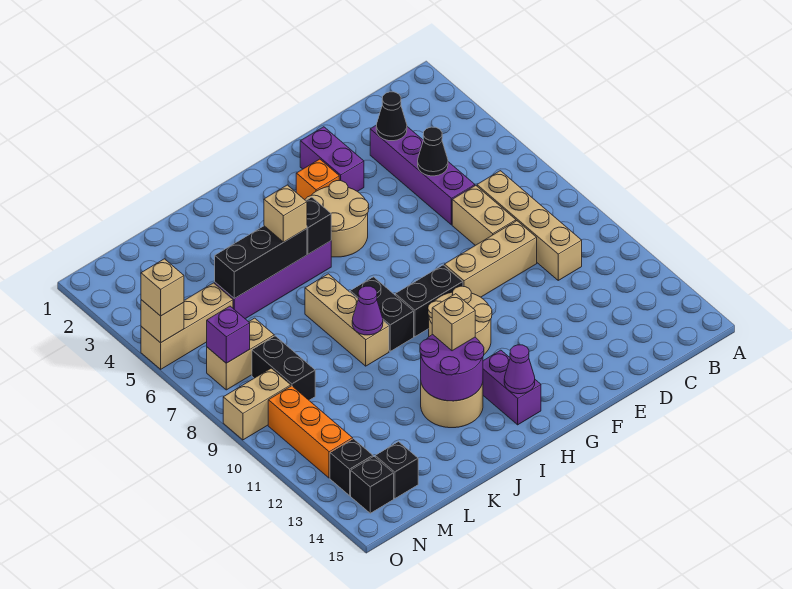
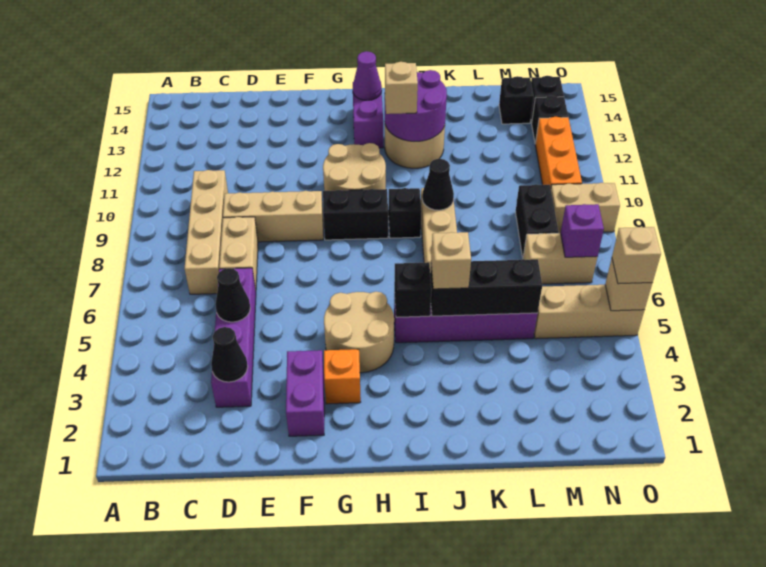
black 1x2 brick [350,277,414,351] -> black 1x1 brick [388,188,422,238]
purple 1x1 cone [352,286,383,335] -> black 1x1 cone [422,159,454,210]

